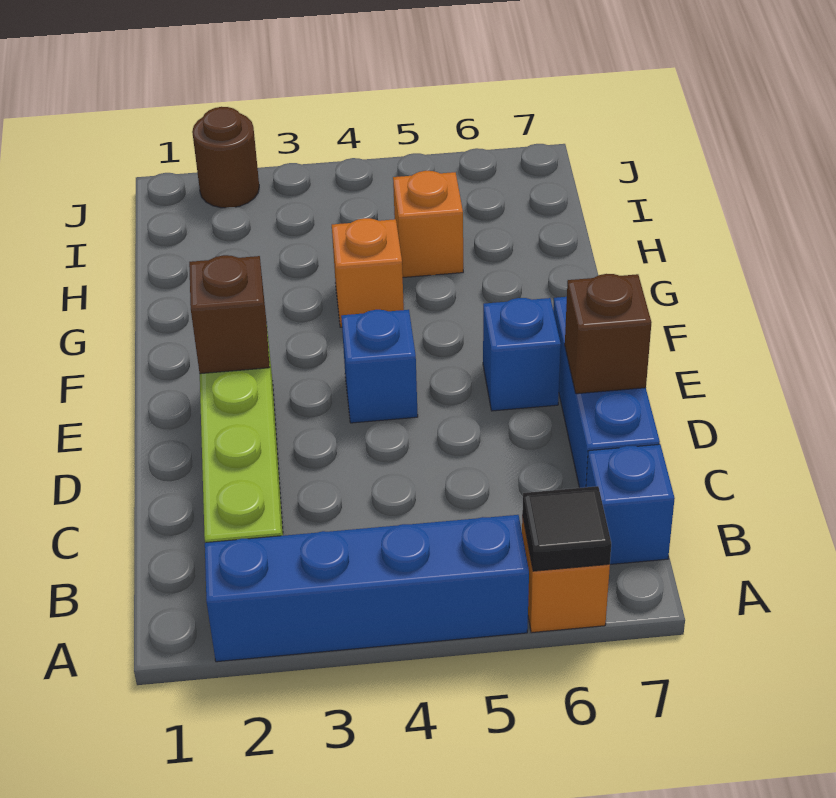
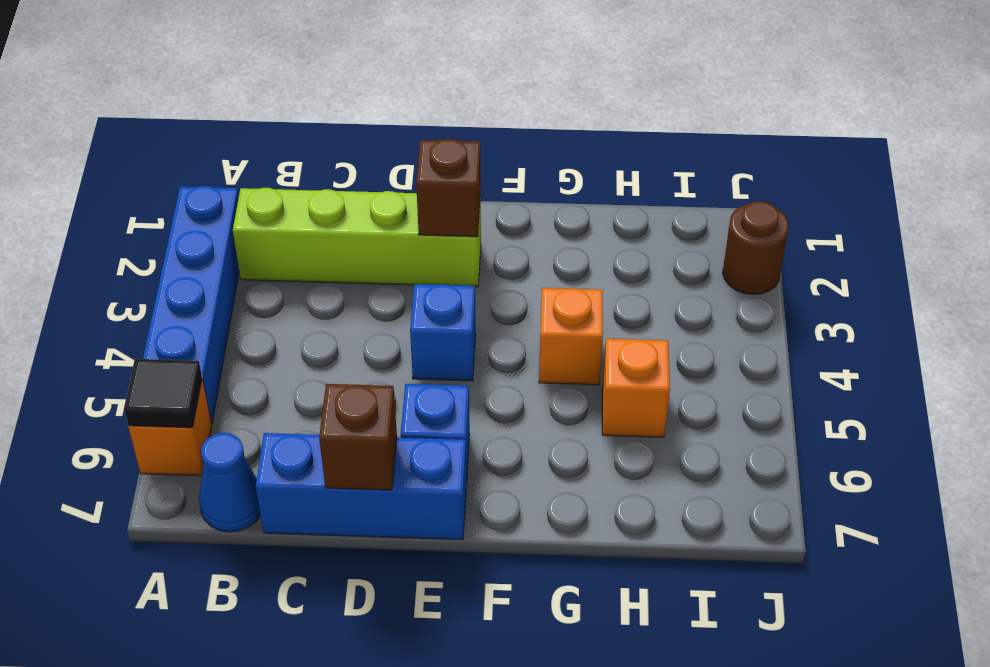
blue 1x1 brick [586,444,675,564] -> blue 1x1 cone [199,433,261,532]

